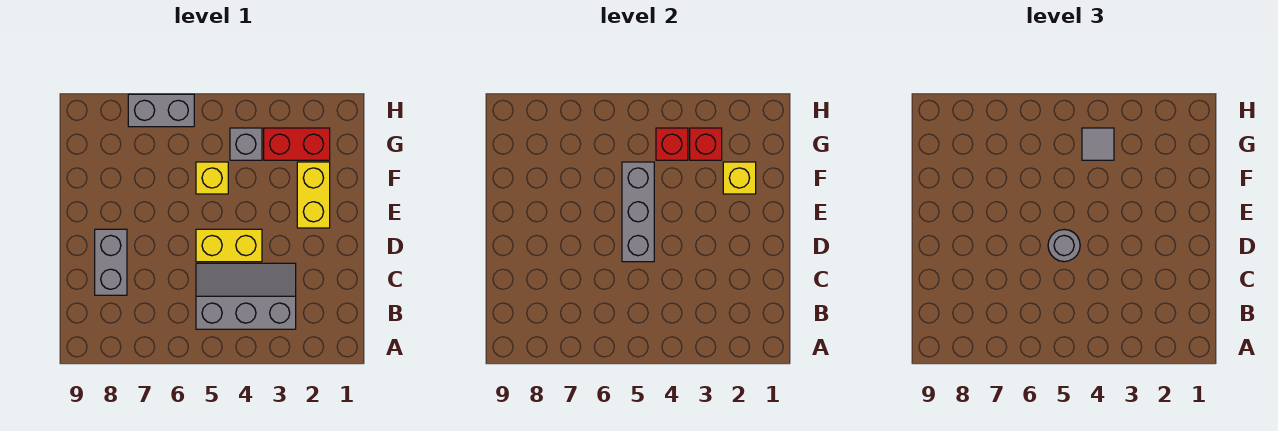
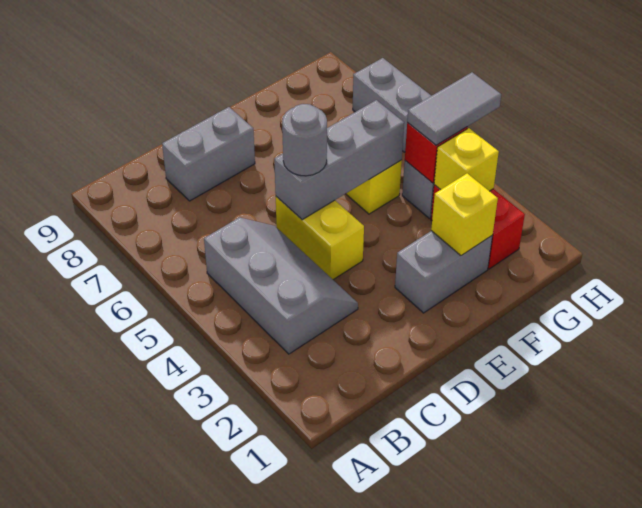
yellow 1x2 brick [297,162,330,228] -> grey 1x2 brick [395,231,492,313]
red 1x1 brick [690,128,722,160] -> yellow 1x1 brick [434,128,499,191]
grey 1x1 tile [1082,128,1114,160] -> grey 1x2 tile [407,72,501,145]

